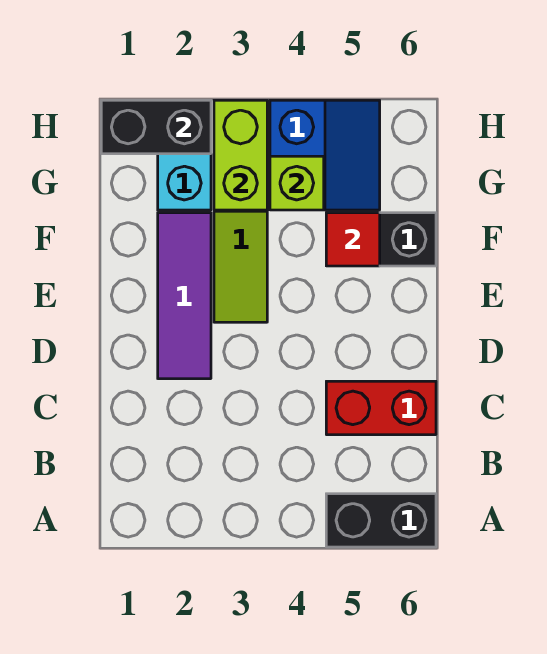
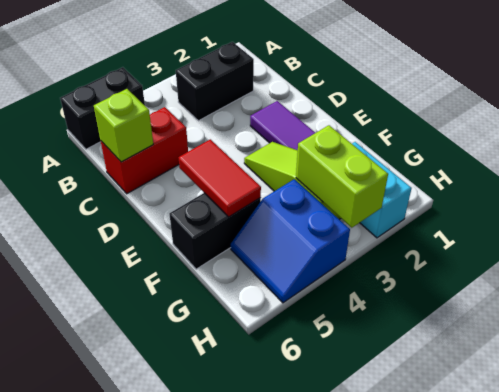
red 1x1 tile [326,213,380,266] -> red 1x2 tile [179,139,261,217]
lime 1x1 brick [270,156,324,210] -> lime 1x1 brick moved to [94,89,153,162]
black 1x2 brick [101,100,211,154] -> black 1x2 brick moved to [176,42,254,121]

